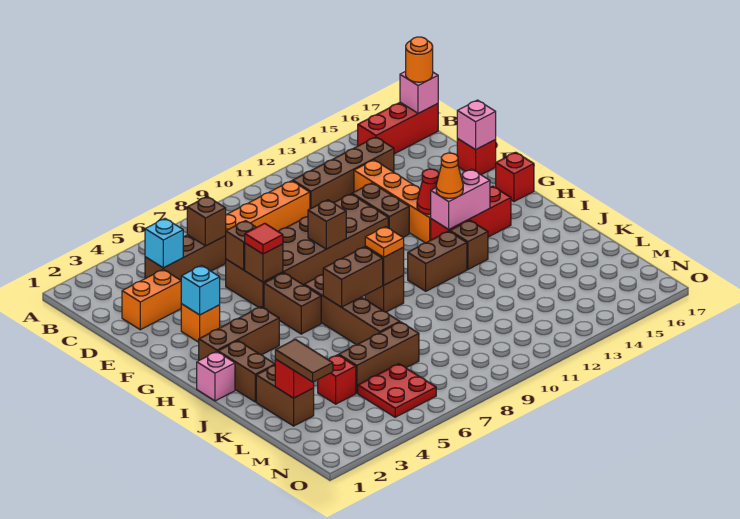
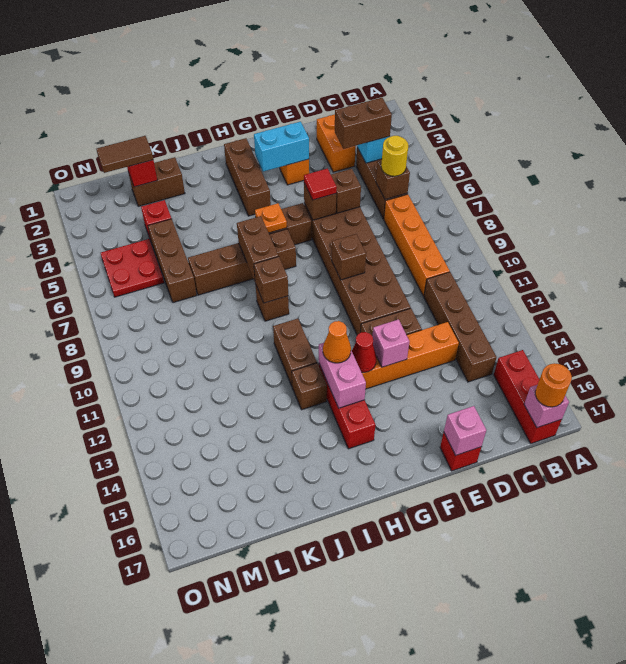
none -> yellow 1x1 round brick [381,136,408,176]
cyan 1x1 brick [181,266,220,315] -> cyan 1x2 brick [254,122,309,172]
red 1x1 brick [496,152,534,202] -> none
pink 1x1 brick [197,352,235,401] -> pink 1x1 brick moved to [372,319,409,367]
brown 1x2 brick [218,341,275,402] -> brown 1x2 brick moved to [335,98,392,149]
orange 1x1 plate [365,227,404,257] -> orange 1x1 plate moved to [255,203,287,233]

